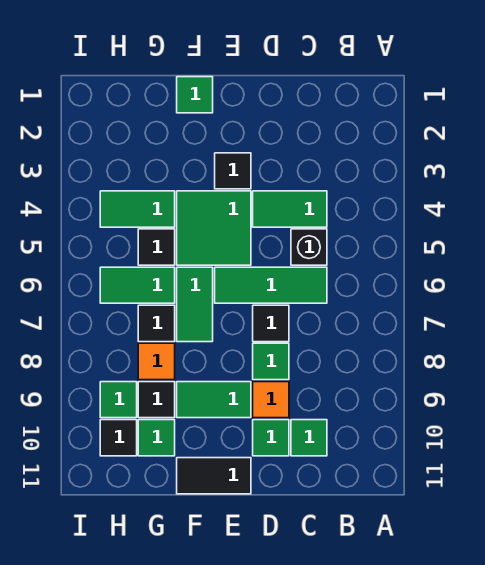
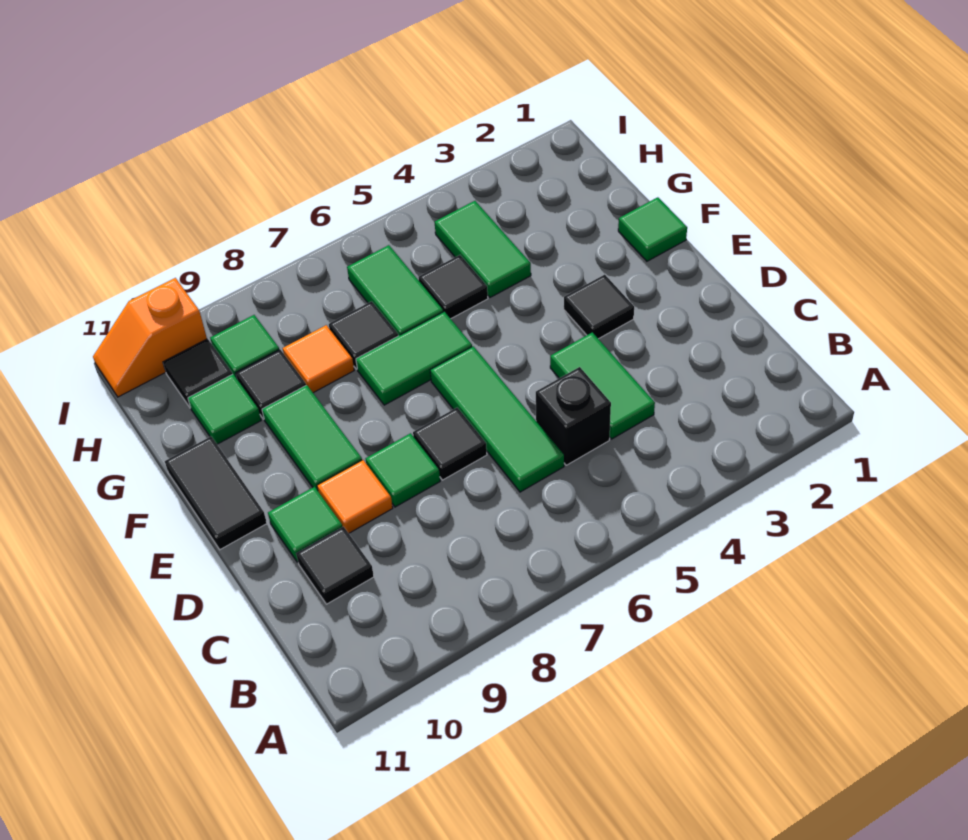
green 1x1 tile [291,420,327,456] -> black 1x1 tile [296,527,374,604]
green 2x2 tile [177,191,251,265] -> none
none -> orange 1x2 slope [93,278,207,397]

